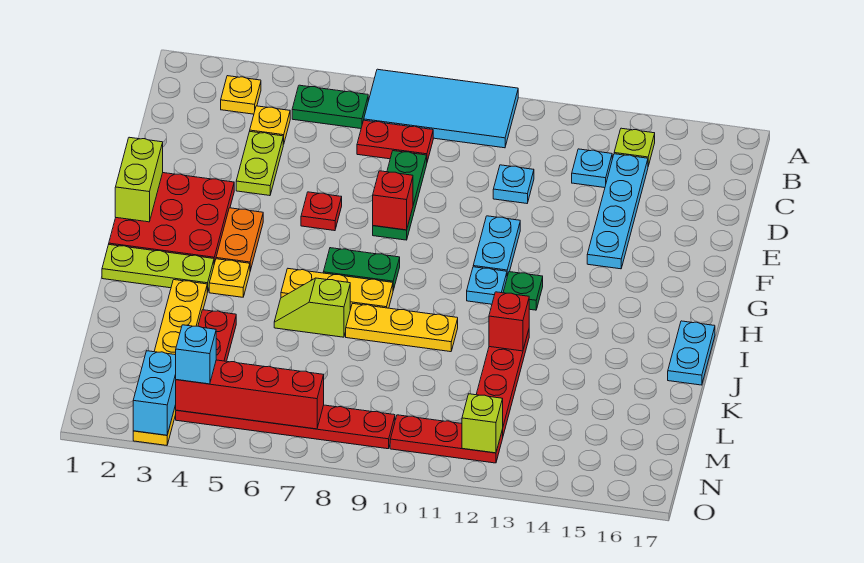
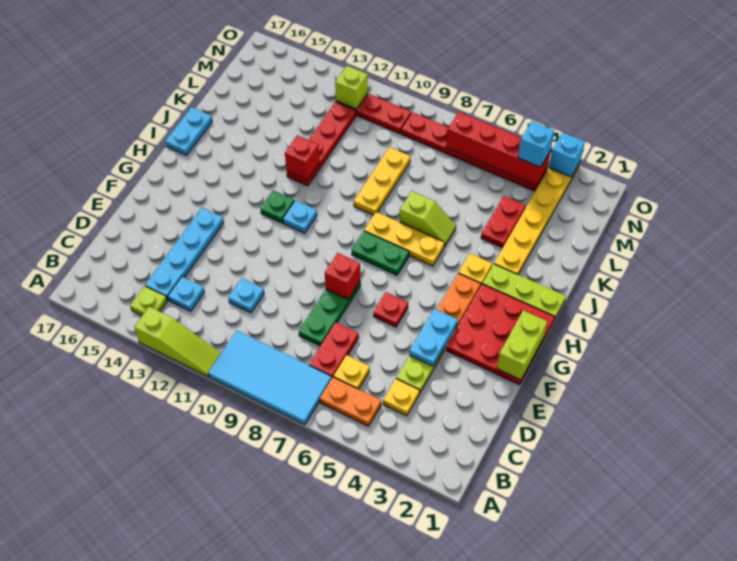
none -> lime 1x3 slope [134,307,221,377]
yellow 1x1 plate [221,76,261,114] -> yellow 1x1 plate moved to [334,355,370,389]
green 1x2 plate [292,85,368,129] -> orange 1x2 plate [320,377,381,426]
red 1x2 plate [357,120,433,162] -> red 1x2 plate turned to [309,322,359,377]
cyan 1x2 plate [473,216,520,276] -> cyan 1x2 plate moved to [409,309,458,366]
yellow 1x3 plate [346,304,458,352] -> yellow 1x3 plate turned to [354,147,411,215]
cyan 1x2 brick [133,351,176,435] -> cyan 1x1 brick [549,132,585,177]

